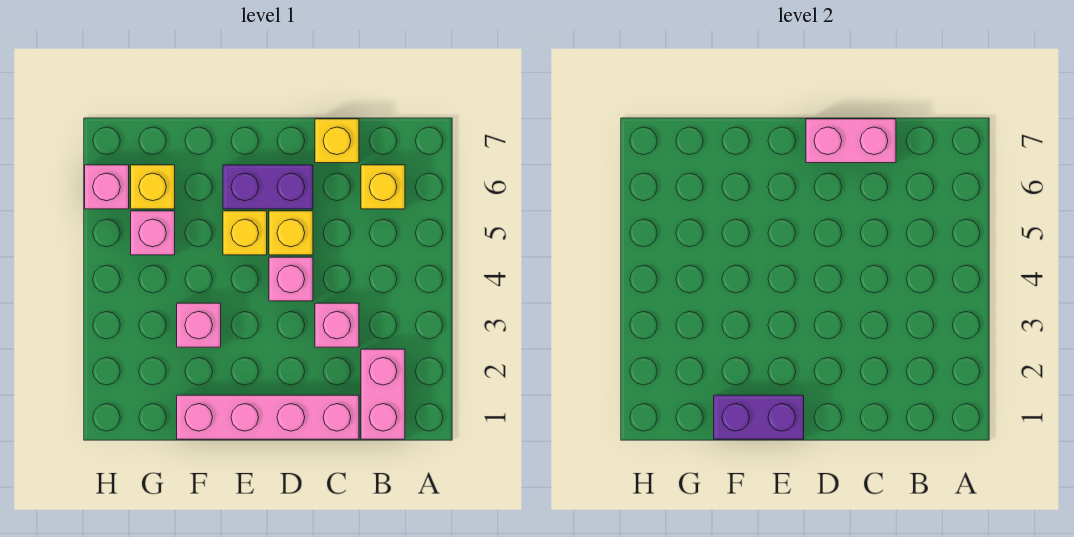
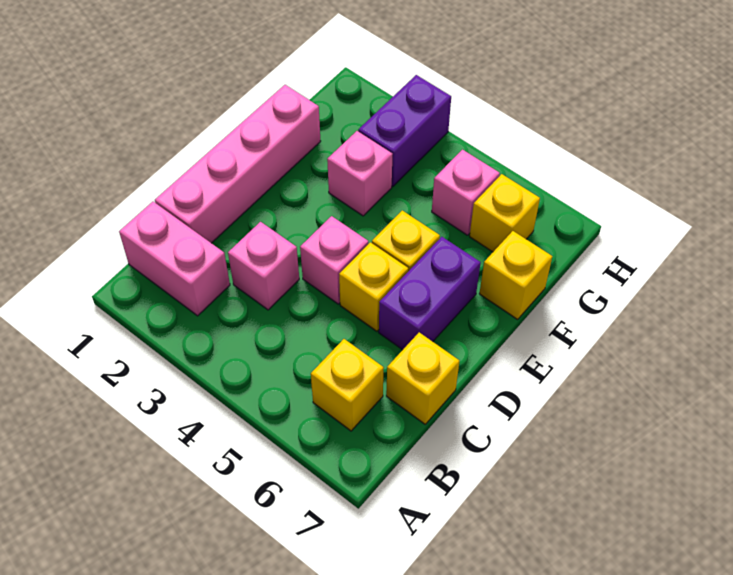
pink 1x2 brick [806,119,896,163] -> none
purple 1x2 brick [714,395,804,439] -> purple 1x2 brick moved to [358,75,451,186]
none -> yellow 1x1 brick [479,231,552,319]
pink 1x1 brick [85,165,129,209] -> none

